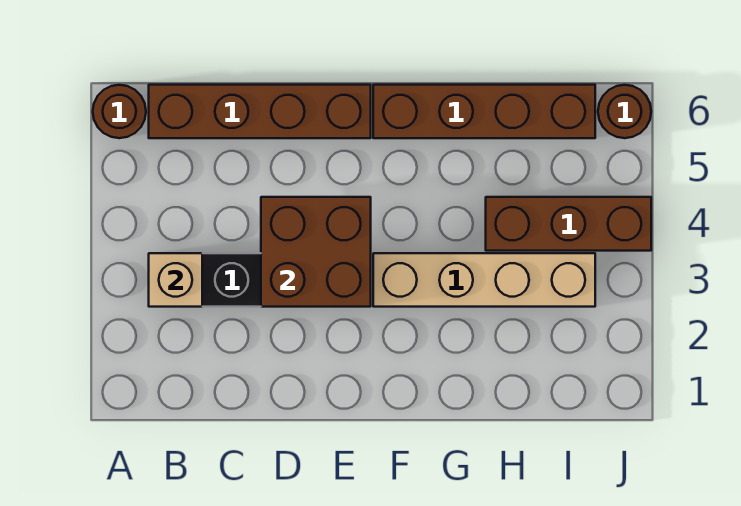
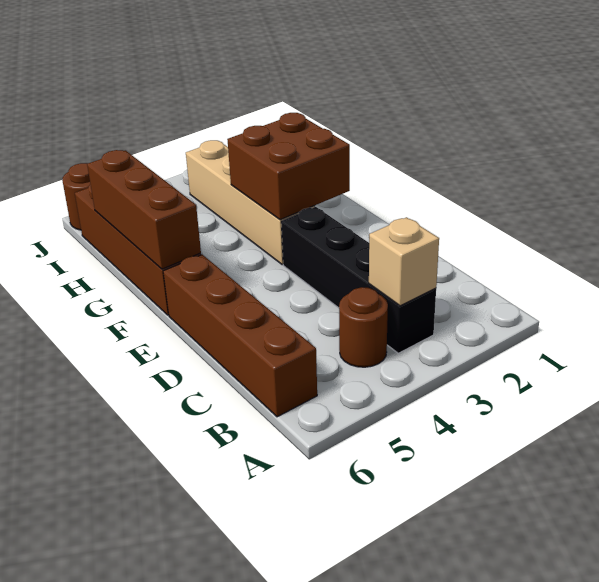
brown 1x1 round brick [93,85,146,138] -> brown 1x1 round brick moved to [339,287,388,367]
brown 2x2 brick [261,197,371,307] -> brown 2x2 brick moved to [227,113,350,220]
brown 1x3 brick [486,197,651,251] -> brown 1x3 brick moved to [87,150,201,269]

